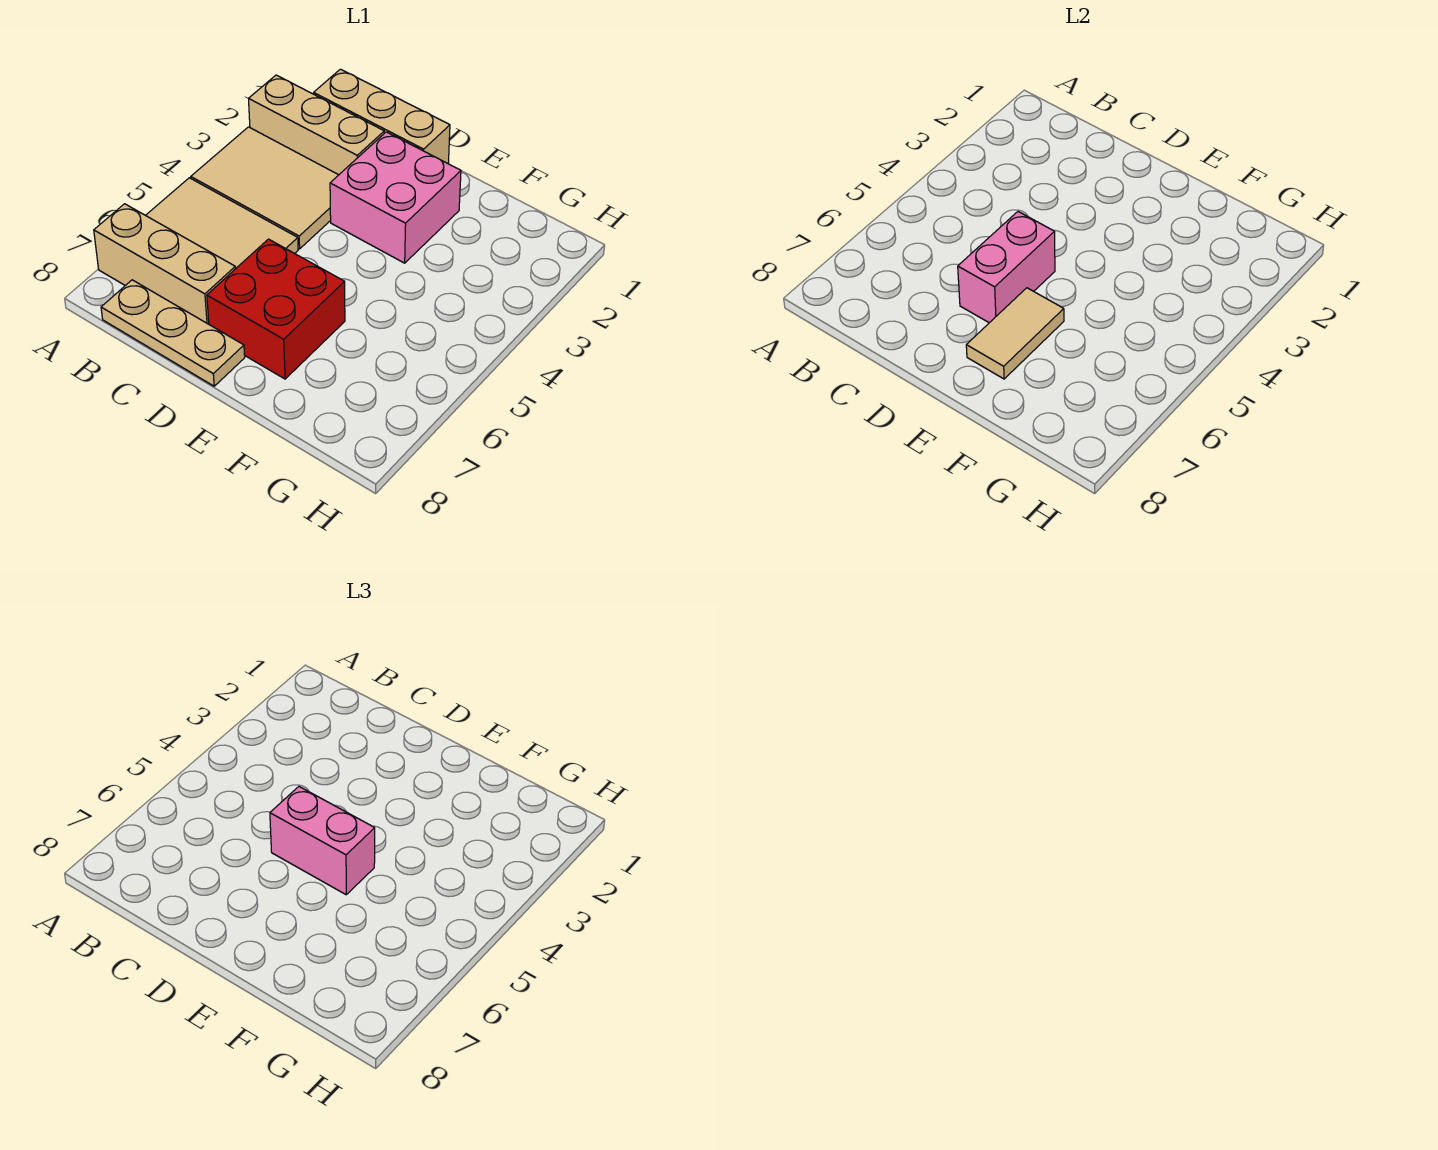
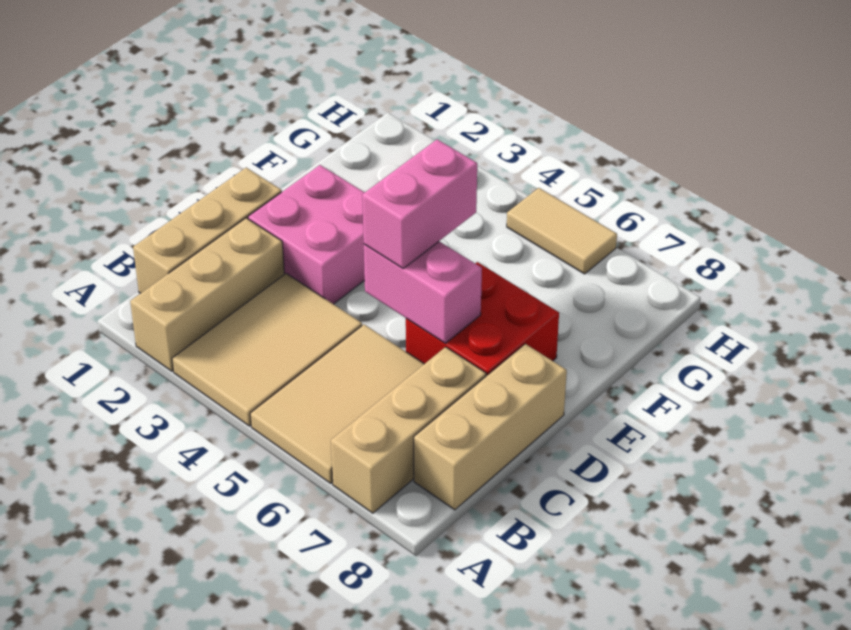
tan 1x3 plate [101,280,245,386] -> tan 1x3 brick [414,344,567,510]
tan 1x2 tile [966,288,1064,379] -> tan 1x2 tile moved to [507,188,617,274]

